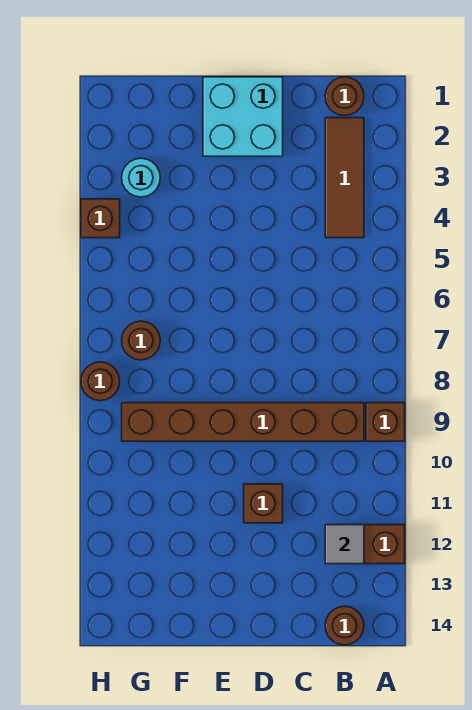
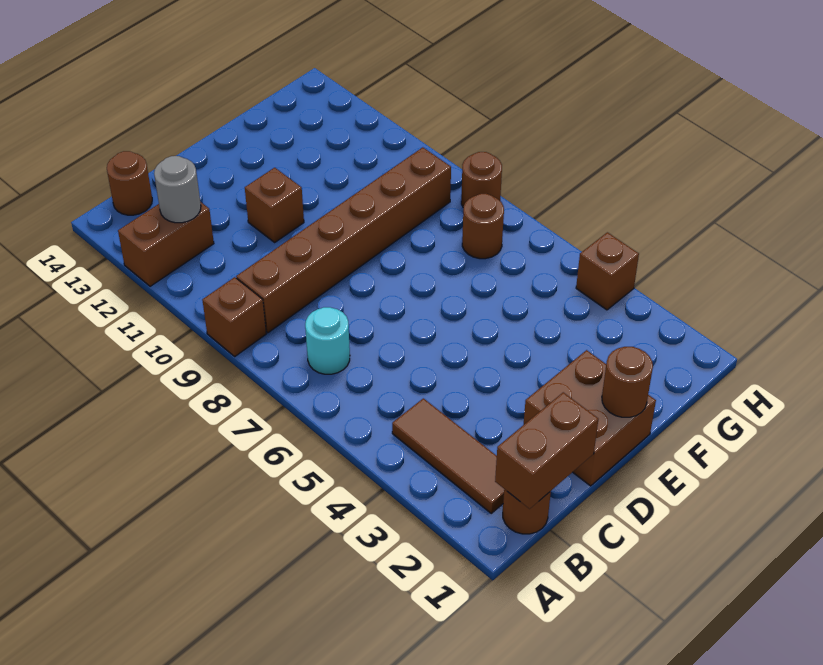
none -> brown 1x2 brick [495,392,598,509]
grey 1x1 tile [325,525,364,564] -> grey 1x1 round brick [154,156,201,223]
cyan 2x2 brick [203,77,283,156] -> brown 2x2 brick [524,350,656,486]
none -> brown 1x1 round brick [602,347,653,417]
cyan 1x1 round brick [122,158,160,197] -> cyan 1x1 round brick moved to [305,307,350,374]

